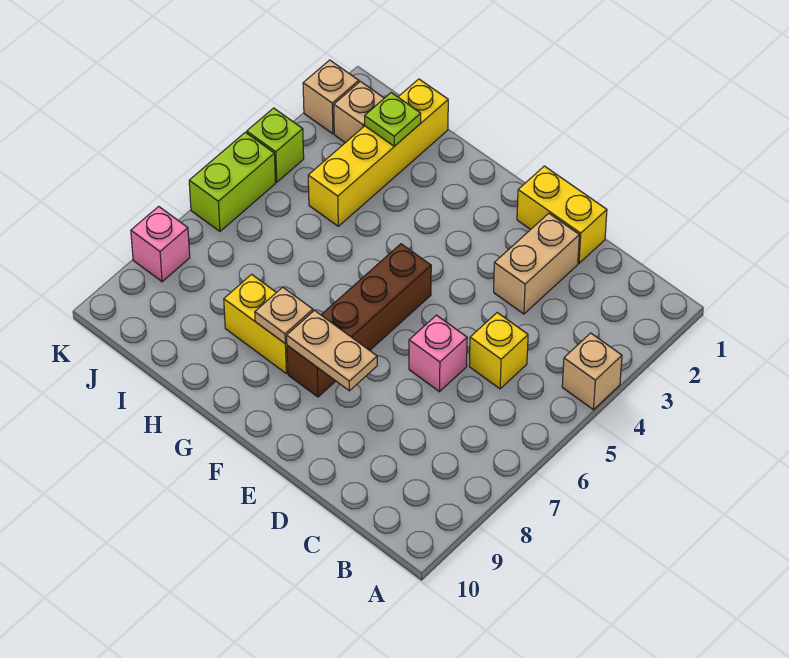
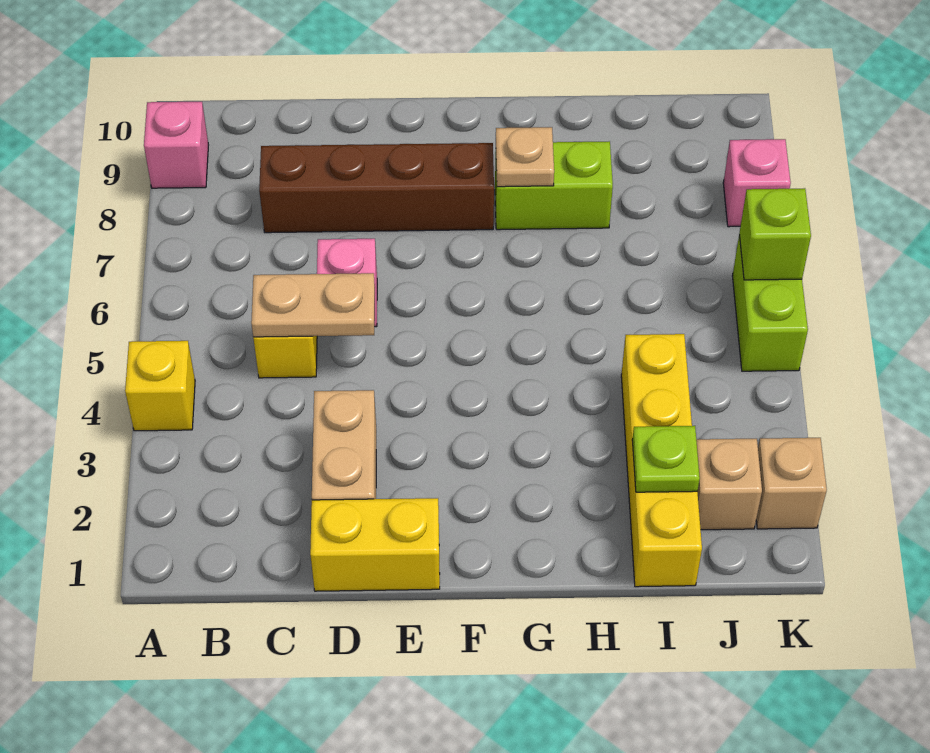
tan 1x1 brick [562,333,622,410] -> yellow 1x1 brick [125,341,195,431]
none -> pink 1x1 brick [144,102,208,188]
tan 1x2 plate [287,311,377,391] -> tan 1x2 plate moved to [251,273,375,337]
brown 1x4 brick [287,244,431,397] -> brown 1x4 brick turned to [259,143,494,233]
yellow 1x2 brick [224,274,288,373] -> lime 1x2 brick [495,141,613,230]
lime 1x1 brick [247,108,304,182] -> lime 1x1 brick moved to [739,188,811,280]

